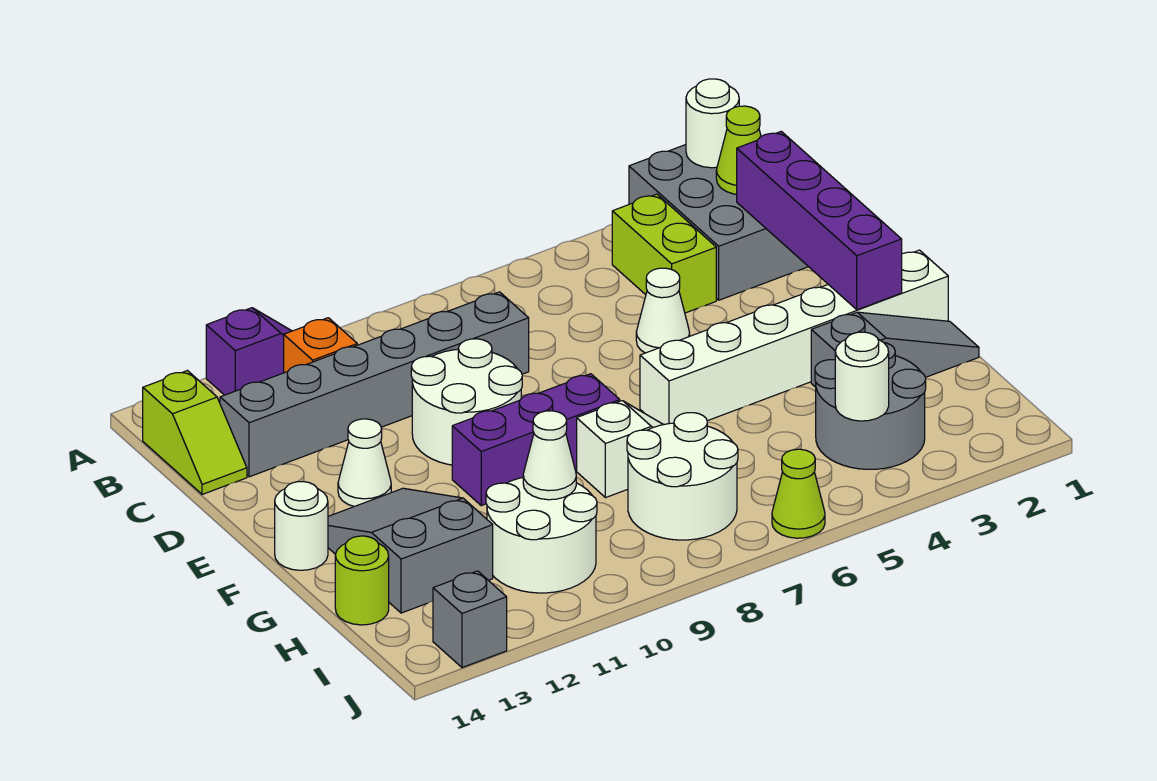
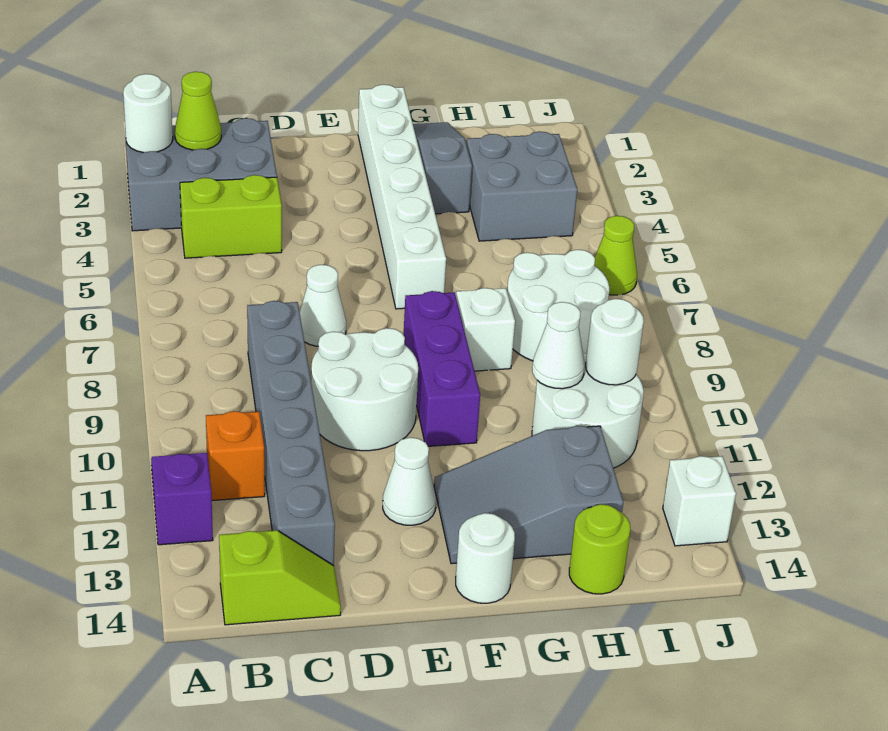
purple 1x4 brick [737,131,902,310] -> none
white 1x1 cone [636,268,690,353] -> white 1x1 cone moved to [300,265,346,346]
grey 2x2 round brick [815,343,926,469] -> grey 2x2 brick [467,131,577,241]
white 1x1 round brick [835,332,889,421] -> white 1x1 round brick moved to [586,299,644,385]
grey 1x1 brick [433,571,507,668] -> white 1x1 brick [663,456,736,546]

